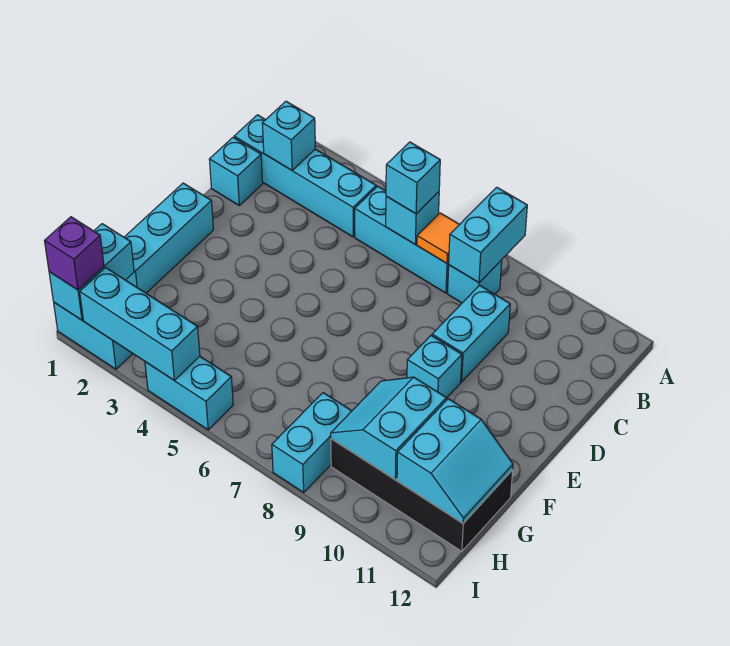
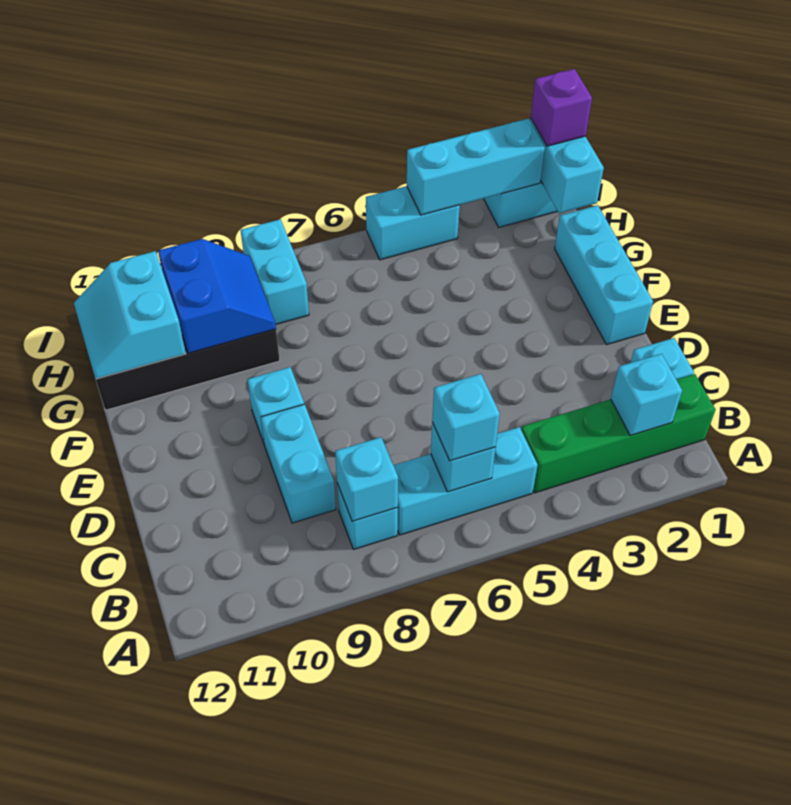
cyan 1x2 brick [448,187,527,283] -> cyan 1x1 brick [335,437,398,521]
cyan 1x4 brick [234,115,376,237] -> green 1x4 brick [521,374,715,493]
orange 1x1 tile [417,213,460,263] -> none
cyan 2x2 slope [331,377,446,479] -> blue 2x2 slope [158,239,276,353]

